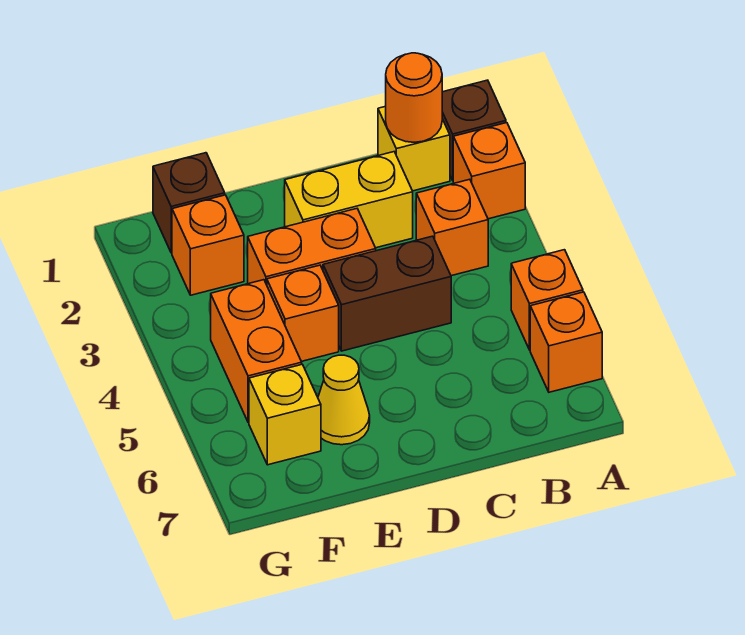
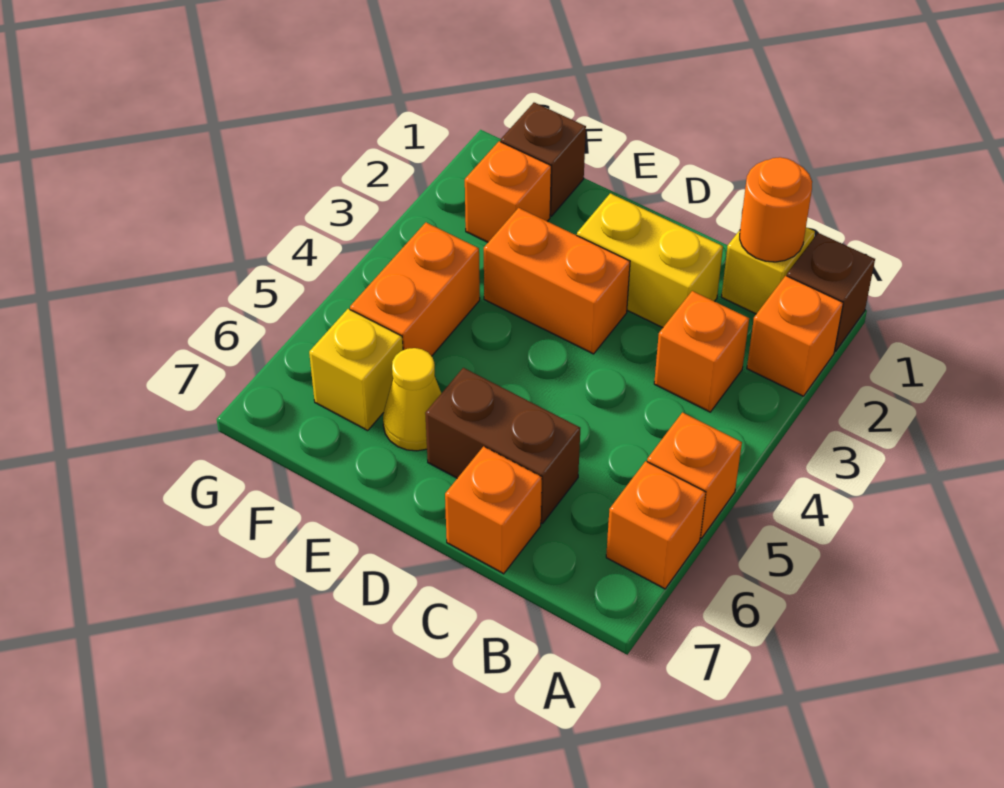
brown 1x2 brick [323,236,451,351] -> brown 1x2 brick moved to [425,368,580,524]
orange 1x1 brick [267,265,339,362] -> orange 1x1 brick moved to [445,446,542,574]

